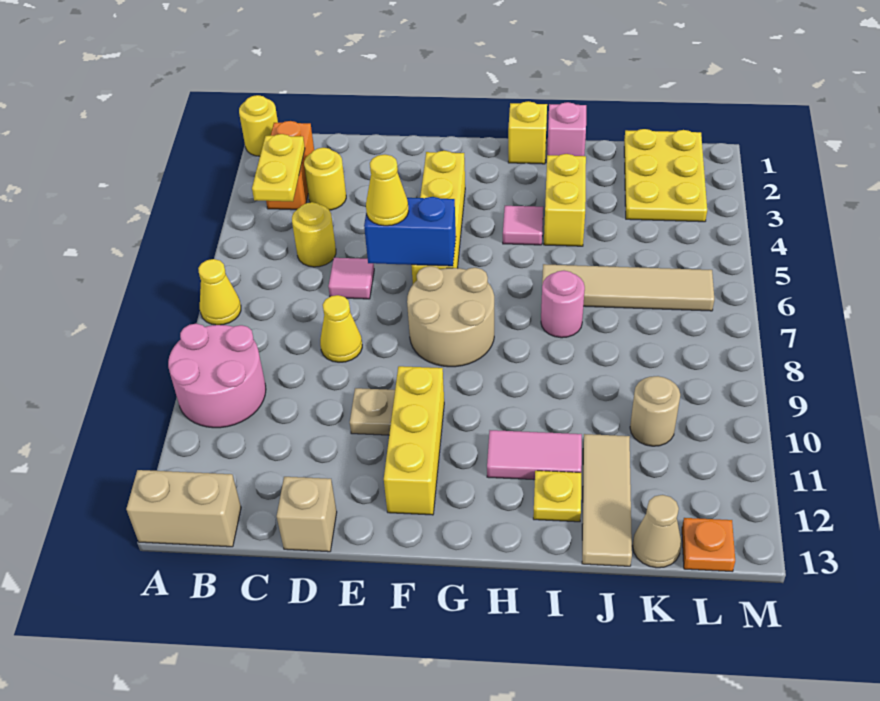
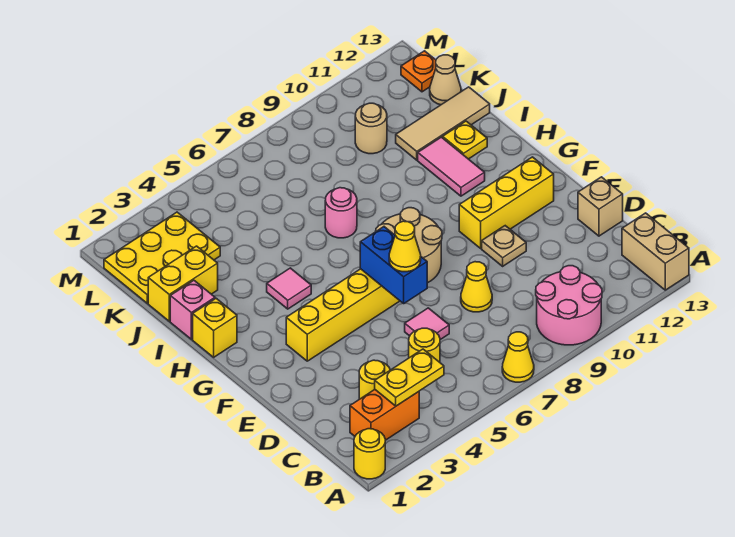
yellow 1x2 brick [544,154,586,246] -> yellow 1x2 brick moved to [148,246,218,321]
tan 1x4 tile [542,264,714,311] -> none

